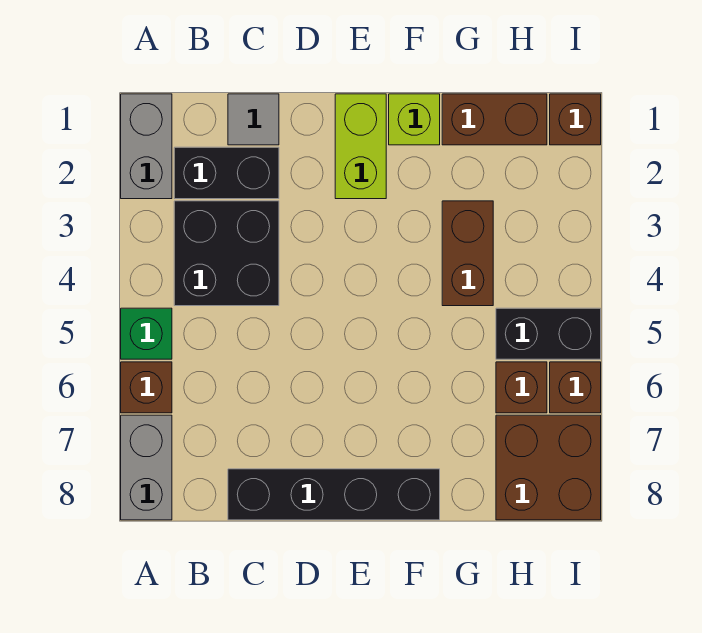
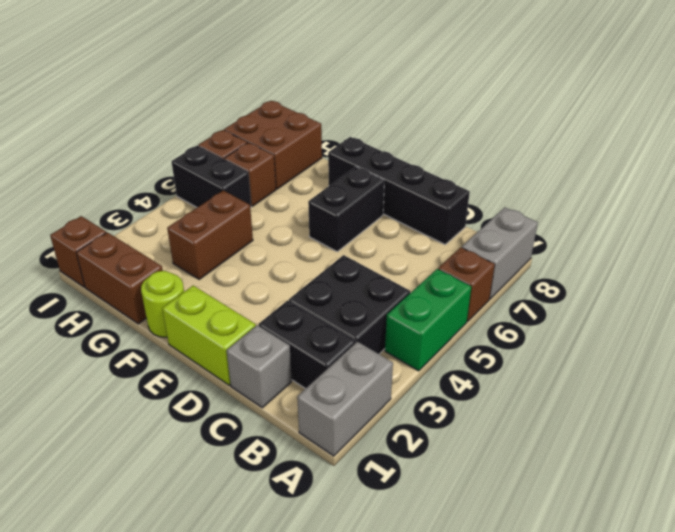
green 1x1 brick [121,308,172,359] -> green 1x2 brick [385,269,471,371]
grey 1x1 tile [228,94,279,145] -> grey 1x1 brick [226,325,292,408]
lime 1x2 brick [335,94,386,199] -> lime 1x2 brick turned to [162,286,256,385]
none -> black 1x2 brick [308,167,384,252]
lime 1x1 brick [389,94,440,145] -> lime 1x1 round brick [141,271,184,337]

